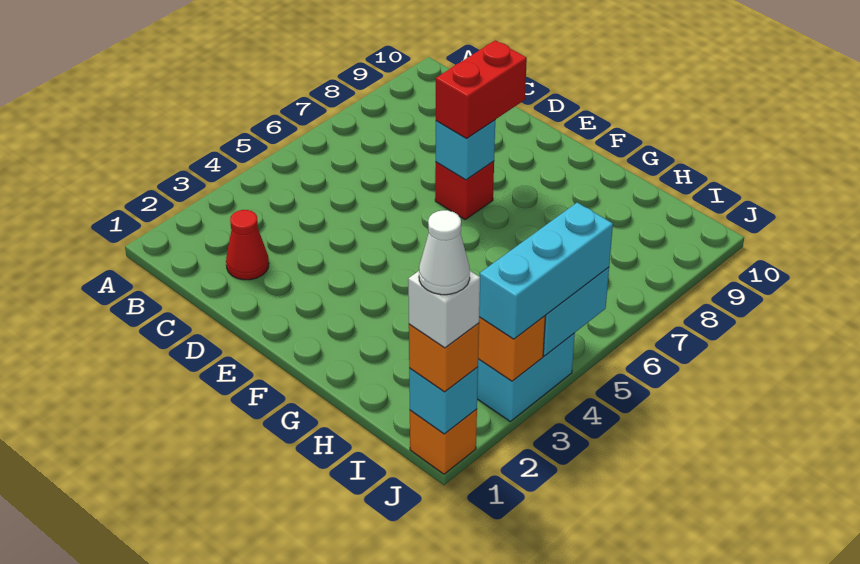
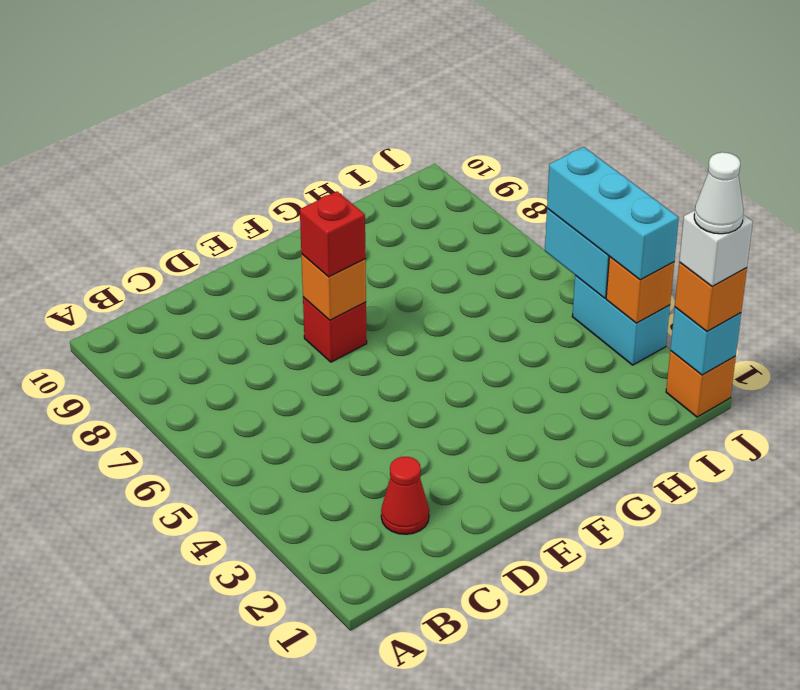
cyan 1x1 brick [436,120,495,180] -> orange 1x1 brick [301,254,366,320]
red 1x2 brick [436,40,527,138] -> red 1x1 brick [300,191,365,277]

